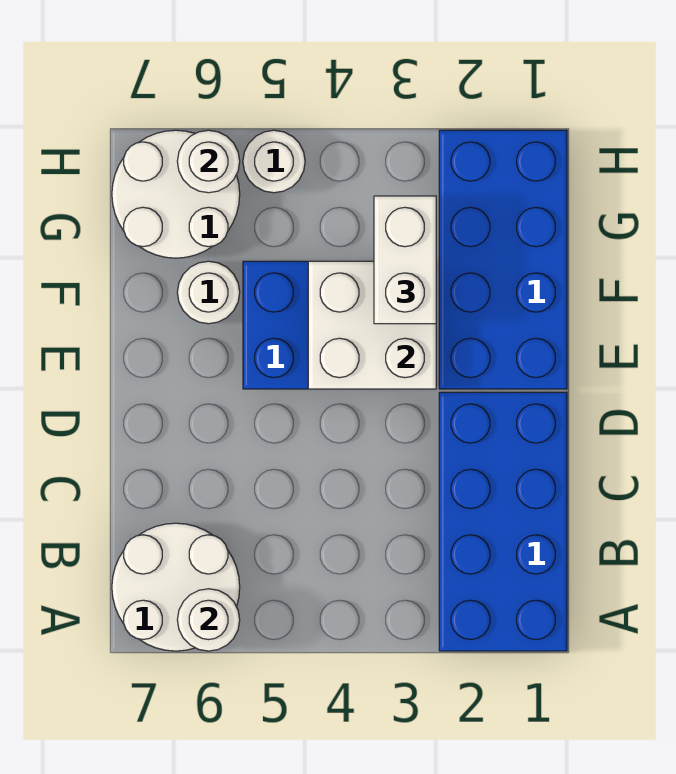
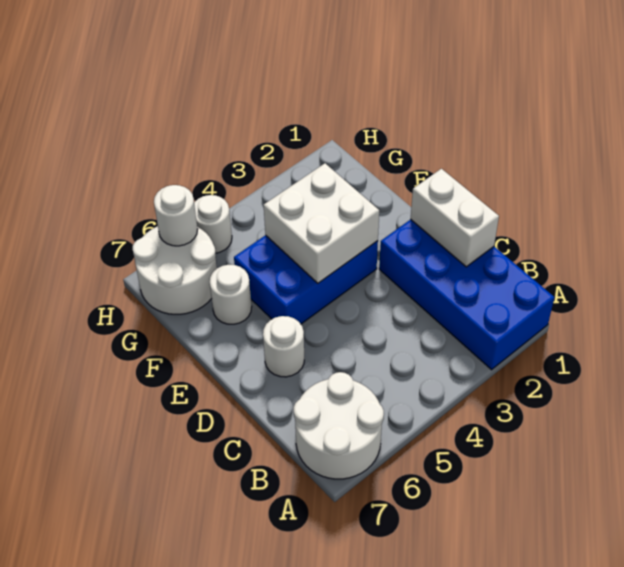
white 1x1 round brick [177,589,240,651] -> white 1x1 round brick moved to [263,316,304,377]
blue 2x4 brick [439,130,567,389] -> none
white 1x2 brick [374,196,436,324] -> white 1x2 brick moved to [411,169,499,267]

